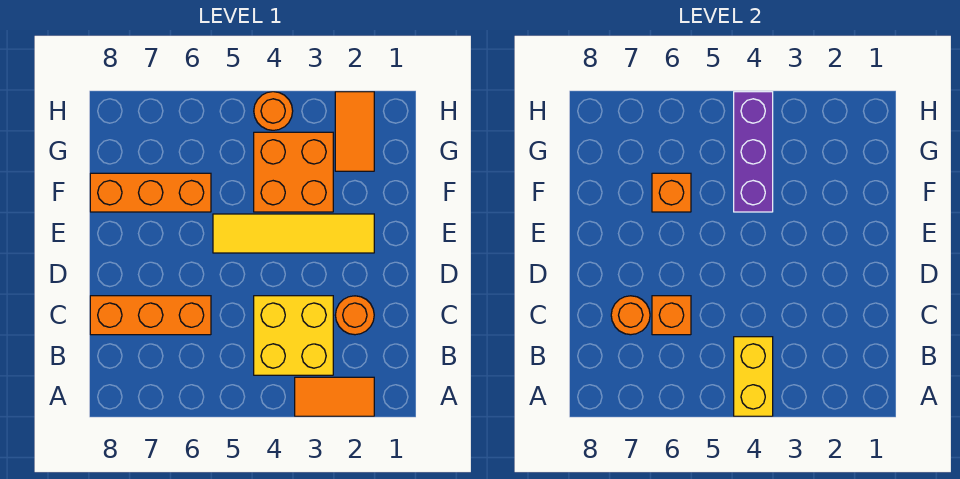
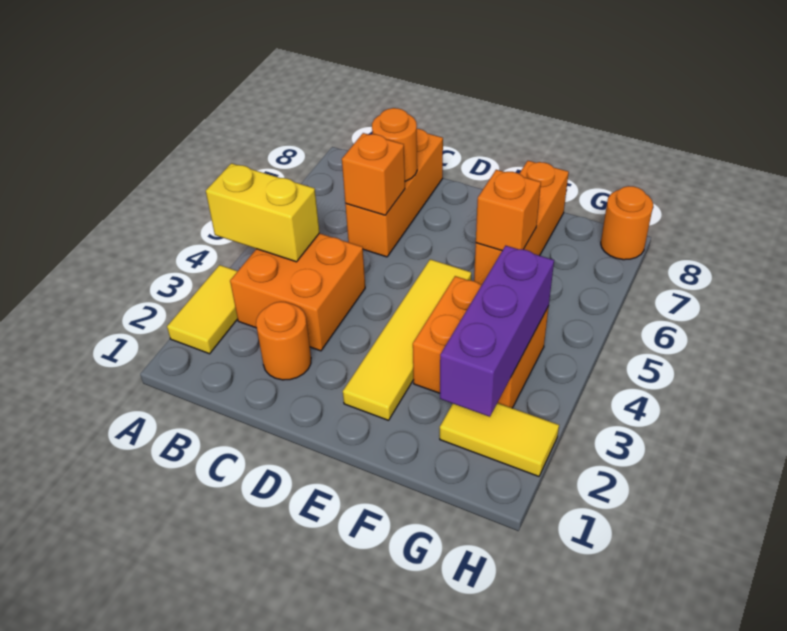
orange 1x2 tile [295,377,374,416] -> yellow 1x2 tile [167,265,238,354]
yellow 2x2 brick [254,296,333,375] -> orange 2x2 brick [230,233,365,351]
purple 1x3 brick [734,92,773,212] -> purple 1x3 brick turned to [440,246,554,417]
orange 1x2 tile [335,92,374,171] -> yellow 1x2 tile [440,403,559,476]
orange 1x1 round brick [254,92,293,130] -> orange 1x1 round brick moved to [601,186,653,260]

